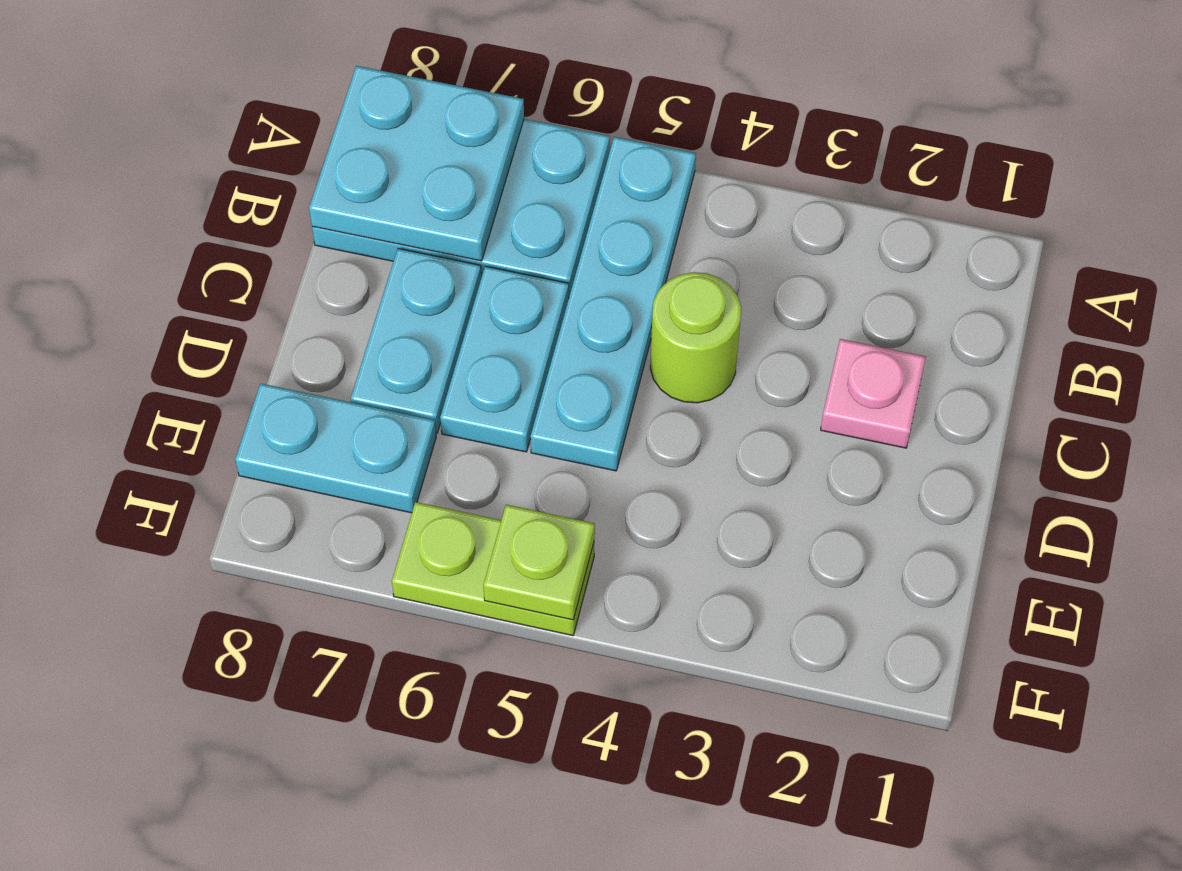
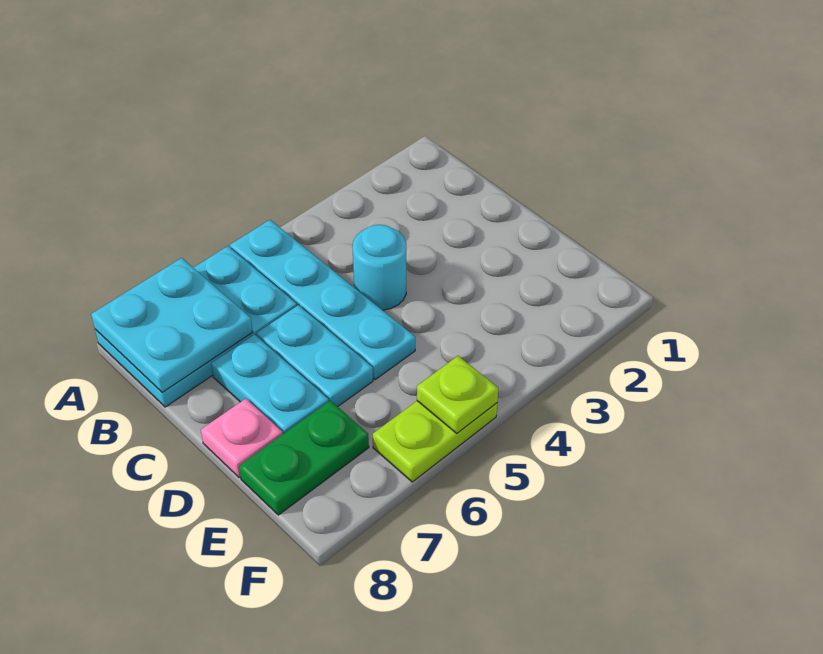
pink 1x1 plate [821,339,926,448] -> pink 1x1 plate moved to [201,399,283,478]
lime 1x1 round brick [650,272,741,403] -> cyan 1x1 round brick [352,225,406,310]
cyan 1x2 plate [235,383,436,513] -> green 1x2 plate [239,401,369,515]

